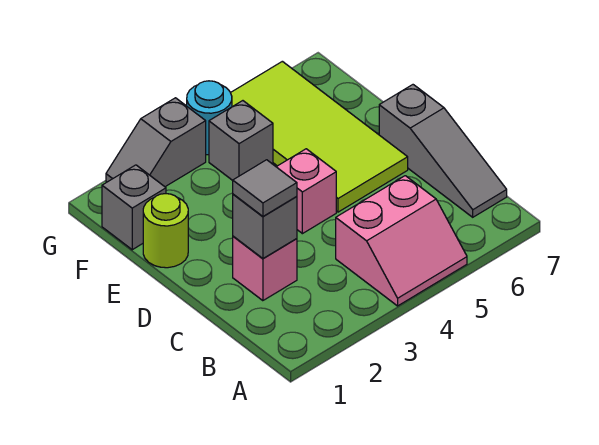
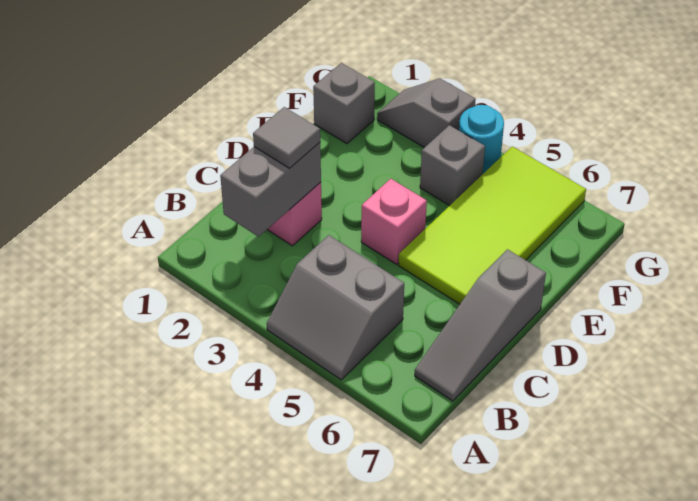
pink 2x2 slope [336,176,467,306] -> grey 2x2 slope [267,235,404,380]
grey 1x1 brick [233,194,297,259] -> grey 1x2 brick [220,143,321,237]
lime 1x1 round brick [143,194,188,268] -> none

